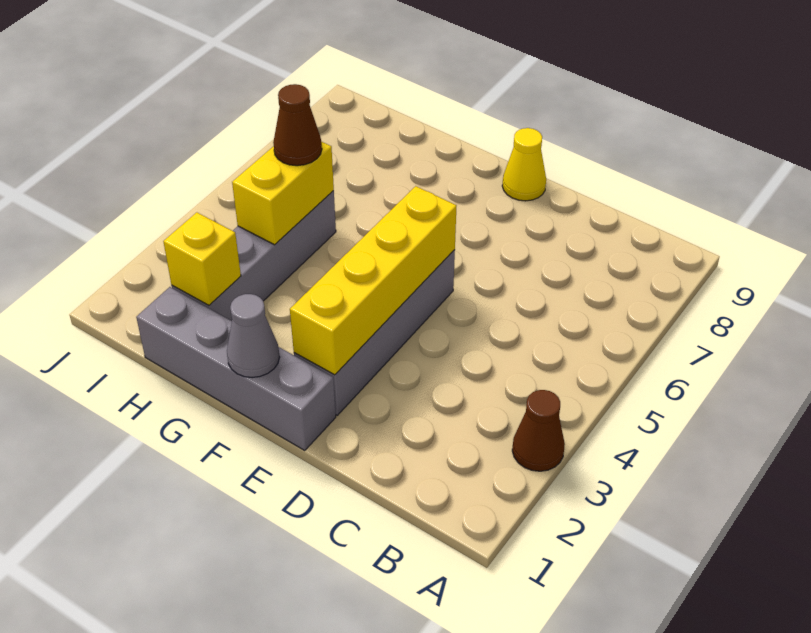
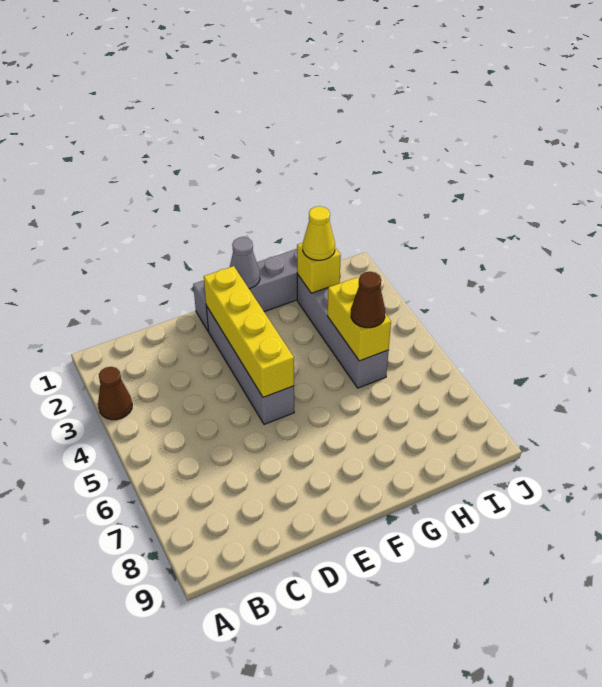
yellow 1x1 cone [502,128,546,201] -> yellow 1x1 cone moved to [303,206,335,260]

